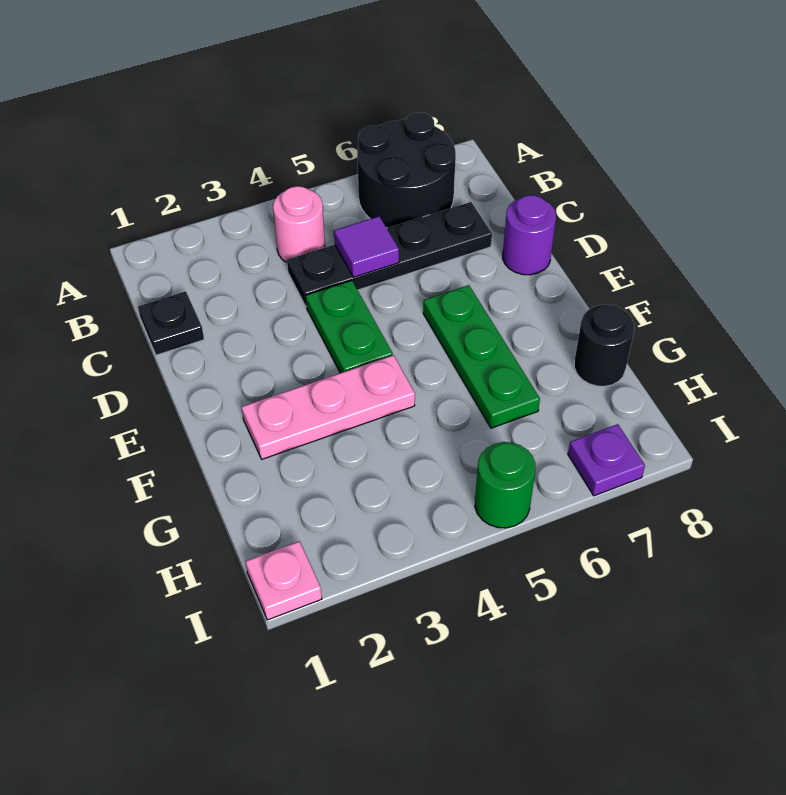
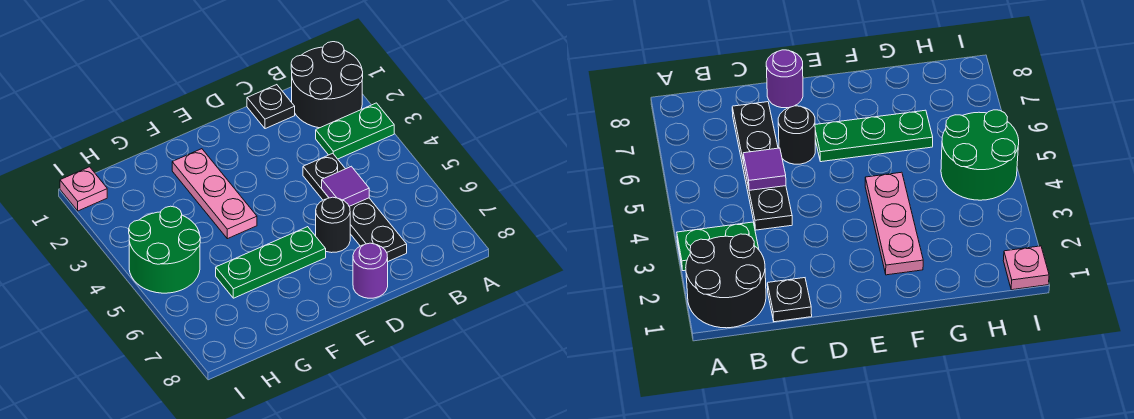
black 2x2 round brick [357,112,456,228] -> black 2x2 round brick moved to [291,42,363,128]
pink 1x1 round brick [273,186,325,262] -> none
green 1x2 plate [306,281,393,373] -> green 1x2 plate moved to [316,103,394,159]
black 1x1 round brick [574,304,634,386] -> black 1x1 round brick moved to [316,197,350,253]
green 1x1 round brick [475,442,535,528] -> green 2x2 round brick [129,206,200,293]
purple 1x1 plate [568,424,645,496] -> none

